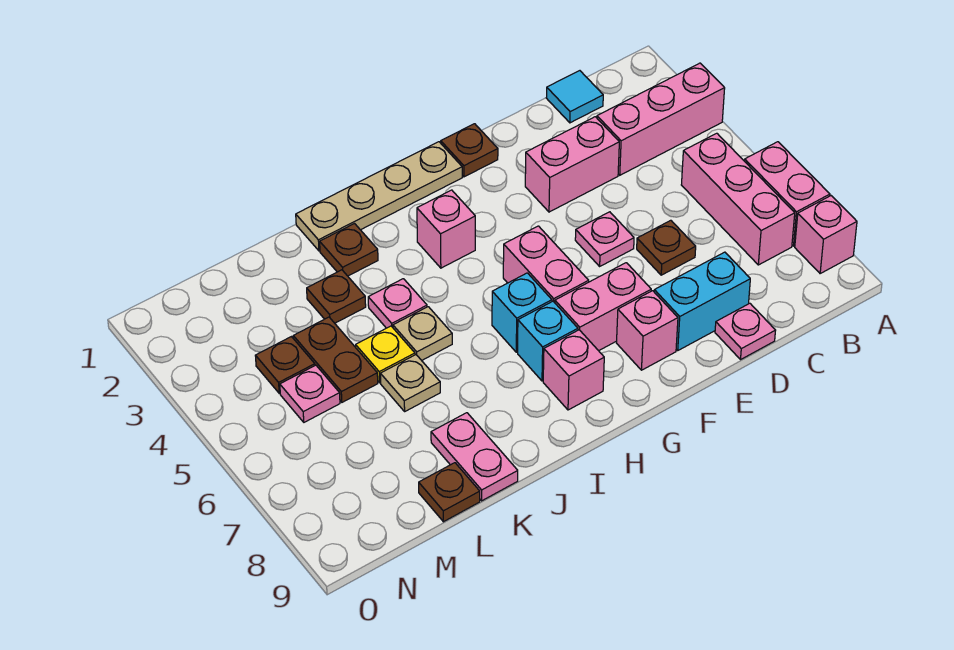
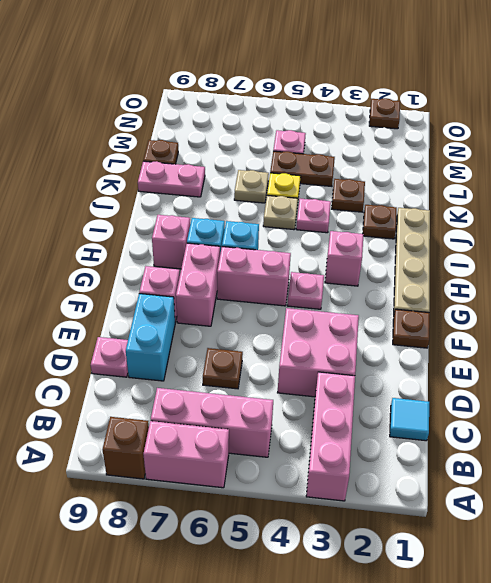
pink 1x1 brick [795,196,857,273] -> brown 1x1 brick [103,417,149,479]
pink 1x2 brick [525,117,619,212] -> pink 2x2 brick [278,308,359,397]
pink 1x1 plate [575,212,634,266] -> pink 1x1 plate moved to [288,272,324,309]
brown 1x1 plate [255,337,315,393] -> brown 1x1 plate moved to [369,98,400,129]

